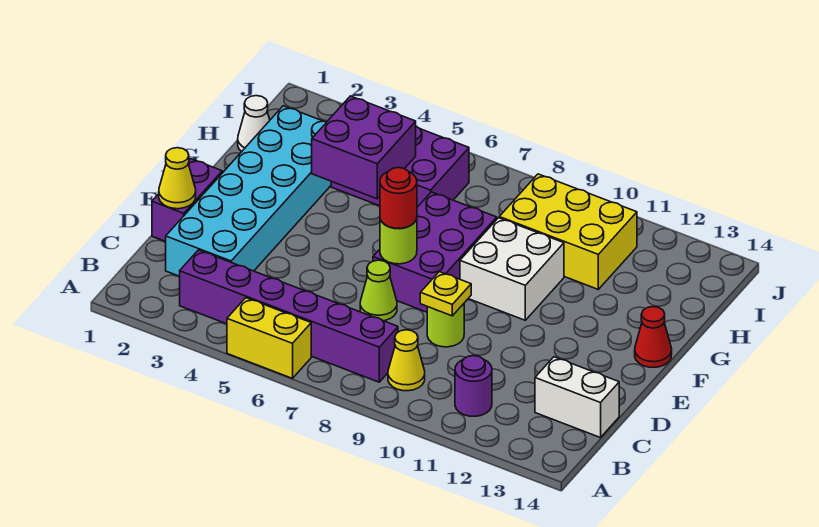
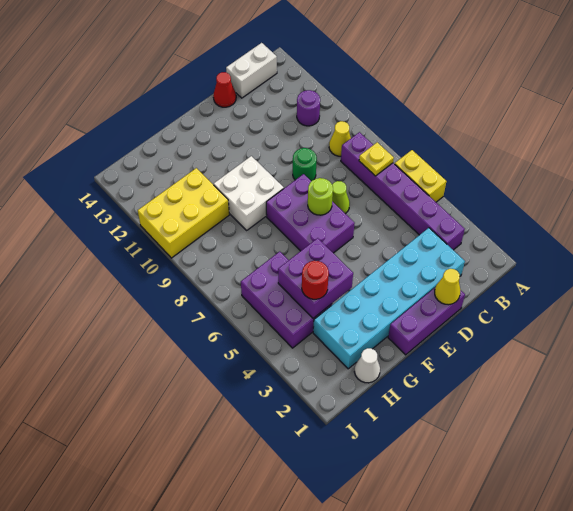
white 1x2 brick [535,357,619,438] -> white 1x2 brick turned to [226,43,277,98]
purple 1x2 brick [152,159,222,242] -> purple 1x3 brick [388,288,465,355]
lime 1x1 round brick [427,304,464,347] -> green 1x1 round brick [293,148,317,181]
yellow 1x1 plate [420,272,471,316] -> yellow 1x1 plate moved to [359,142,394,176]
purple 2x3 brick [373,192,497,312] -> purple 2x3 brick turned to [266,174,355,253]
red 1x1 round brick [380,168,417,229] -> red 1x1 round brick moved to [302,261,329,299]
red 1x1 cone [635,307,672,367] -> red 1x1 cone moved to [213,72,236,107]
yellow 2x3 brick [499,174,637,289] -> yellow 2x3 brick turned to [138,168,229,258]

